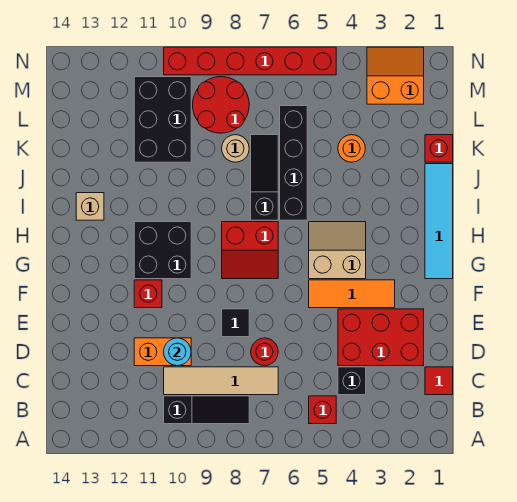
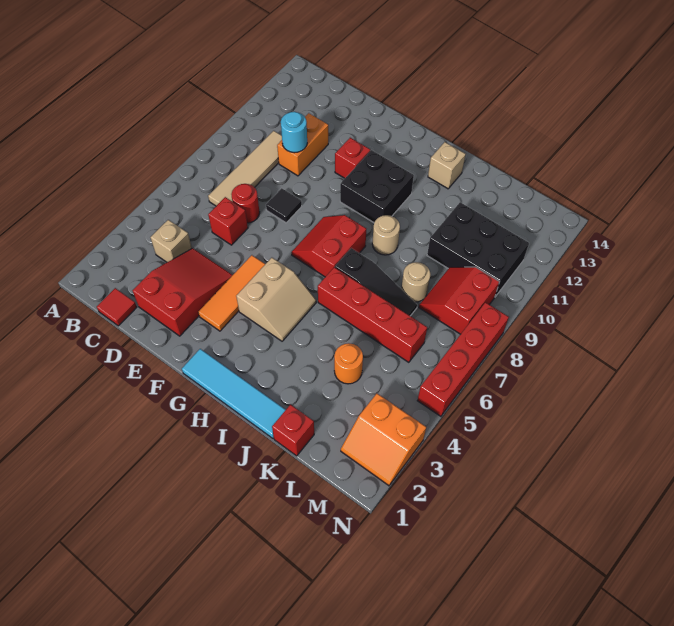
red 1x1 brick [309,396,336,424] -> red 1x1 brick moved to [208,197,248,245]
black 1x3 slope [164,396,249,424] -> none
black 1x1 brick [338,367,366,395] -> tan 1x1 brick [151,220,192,262]
red 2x3 brick [338,309,424,366] -> red 2x3 slope [133,248,232,336]
black 1x4 brick [280,106,307,220] -> red 1x4 brick [318,267,427,362]
none -> tan 1x1 round brick [372,215,400,255]
red 2x2 round brick [193,77,249,133] -> red 2x2 slope [419,267,499,334]
orange 2x2 slope [367,47,424,104] -> orange 2x2 slope turned to [341,394,426,486]
red 1x6 brick [164,47,336,75] -> red 1x4 brick [417,303,509,416]

